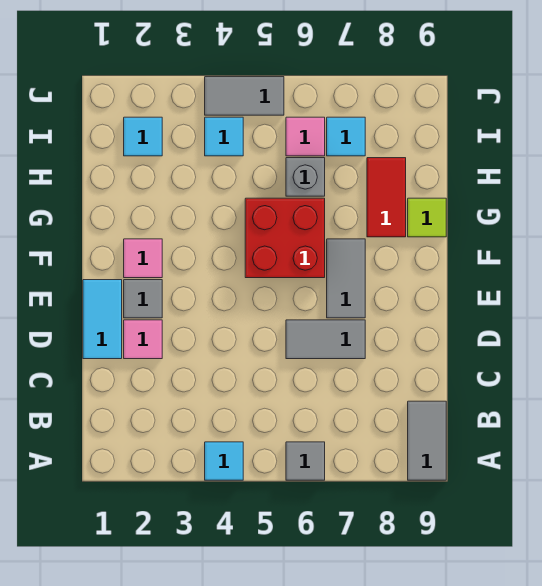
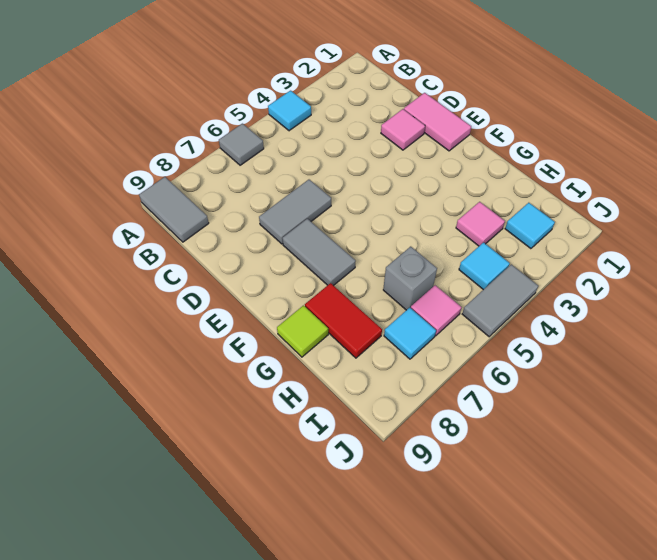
cyan 1x2 tile [83,280,122,359] -> pink 1x2 tile [404,93,471,151]
grey 1x1 tile [124,280,162,318] -> none
pink 1x1 tile [124,239,162,278] -> pink 1x1 tile moved to [456,202,505,246]
red 2x2 brick [245,198,325,278] -> none

